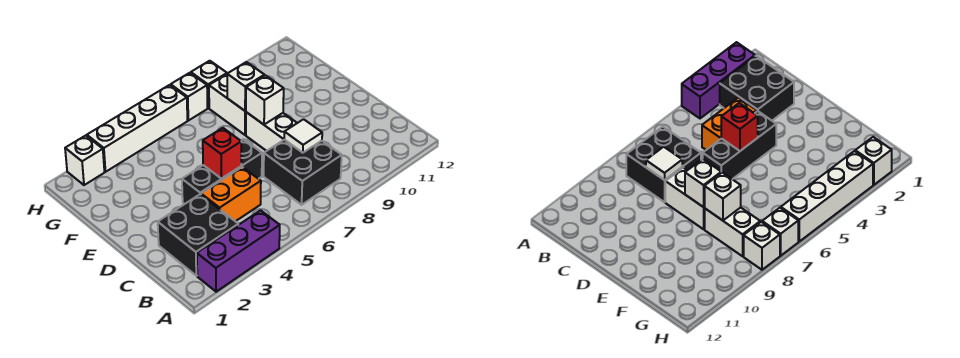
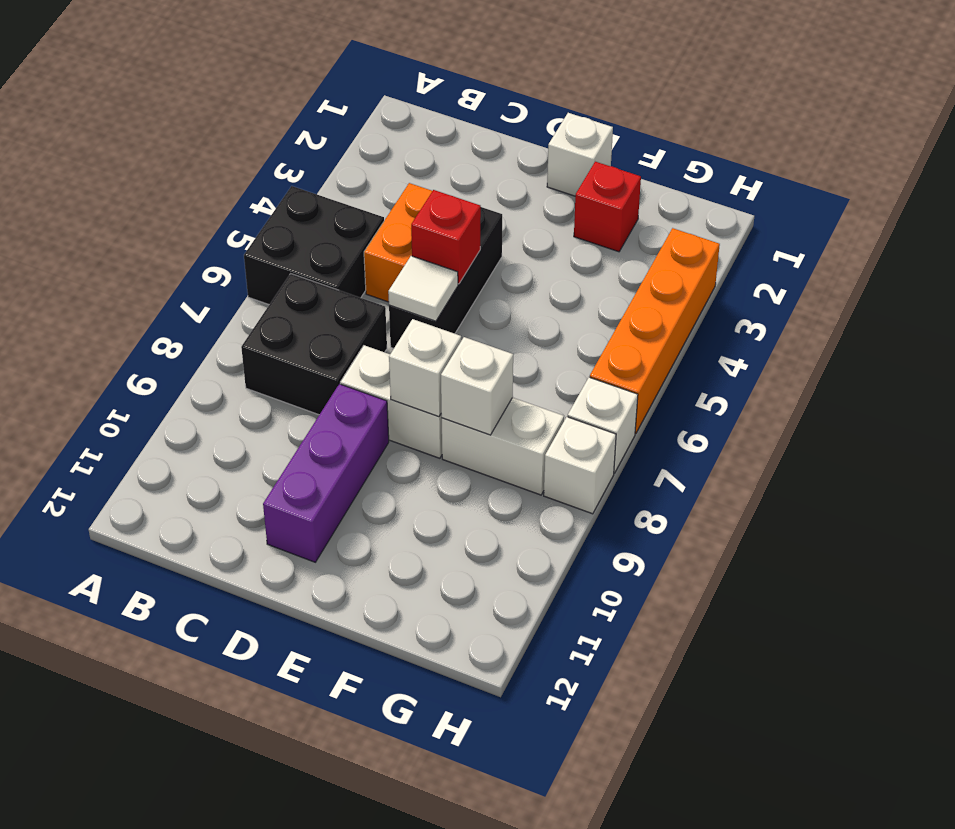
purple 1x3 brick [197,210,280,292] -> purple 1x3 brick moved to [263,384,389,562]
black 2x2 brick [158,194,238,276] -> black 2x2 brick moved to [244,186,384,305]
white 1x1 tile [284,119,322,153] -> white 1x1 tile moved to [388,256,458,321]
none -> red 1x1 brick [574,162,641,252]
white 1x1 brick [65,136,104,185] -> white 1x1 brick moved to [547,113,613,196]
white 1x4 brick [87,85,187,172] -> orange 1x4 brick [590,228,720,434]

